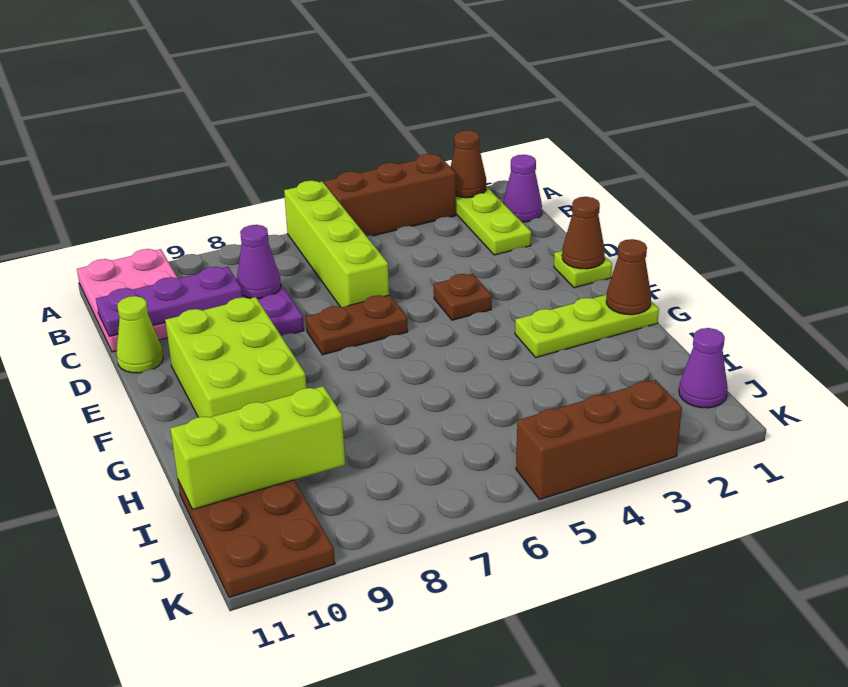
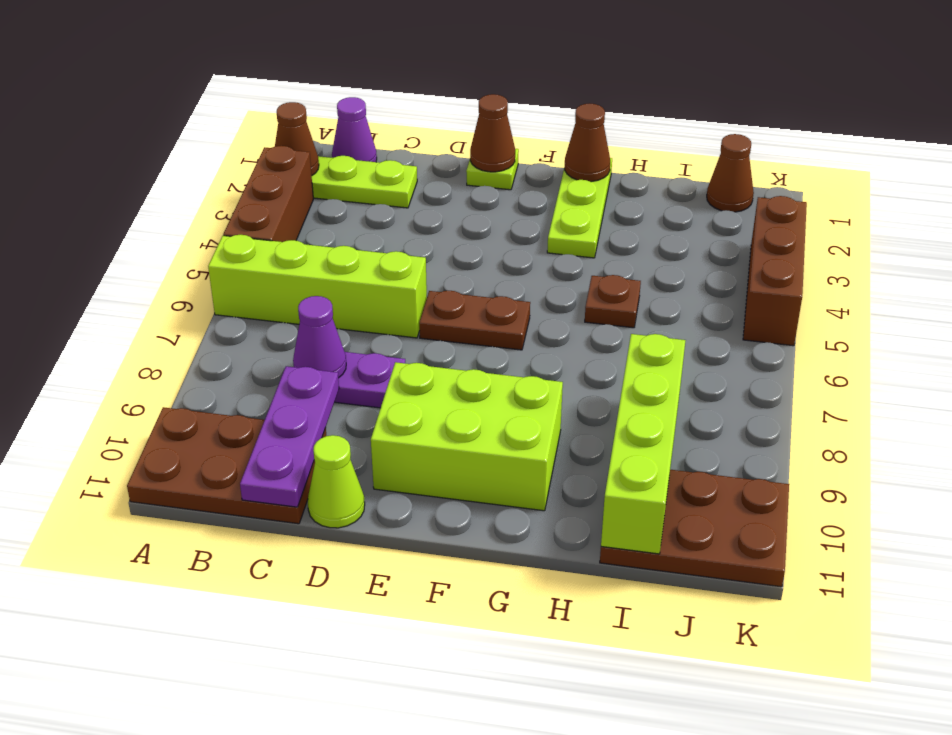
pink 2x3 plate [77,249,178,352] -> brown 2x3 plate [127,407,326,524]
brown 1x1 plate [434,274,492,320] -> brown 1x1 plate moved to [585,275,641,328]
brown 1x2 plate [306,295,408,355] -> brown 1x2 plate turned to [419,291,530,350]
lime 1x3 brick [170,386,345,509] -> lime 1x4 brick [601,334,686,554]
purple 1x1 cone [679,328,728,408] -> brown 1x1 cone [707,134,754,212]

